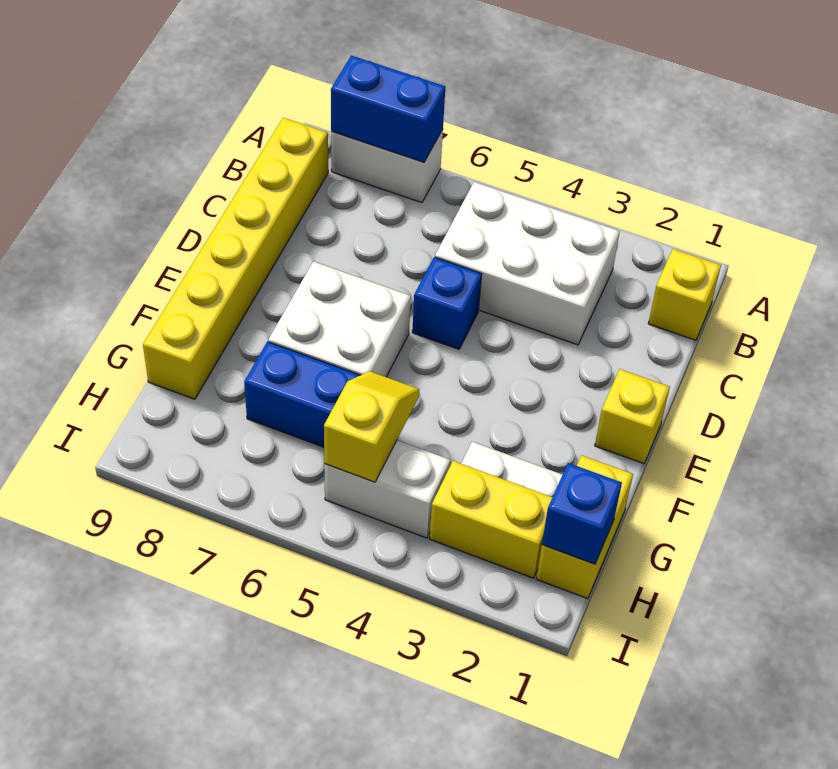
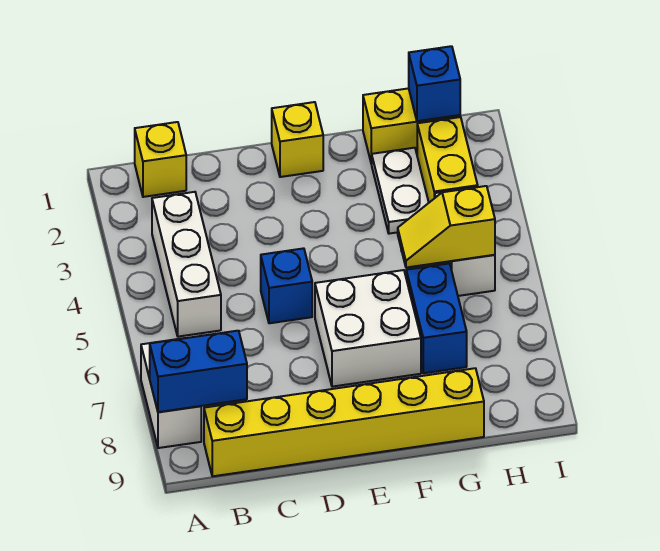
blue 1x2 brick [331,55,445,162] -> blue 1x2 brick turned to [150,331,247,412]
white 2x3 brick [435,182,620,345] -> white 1x3 brick [152,192,221,337]

